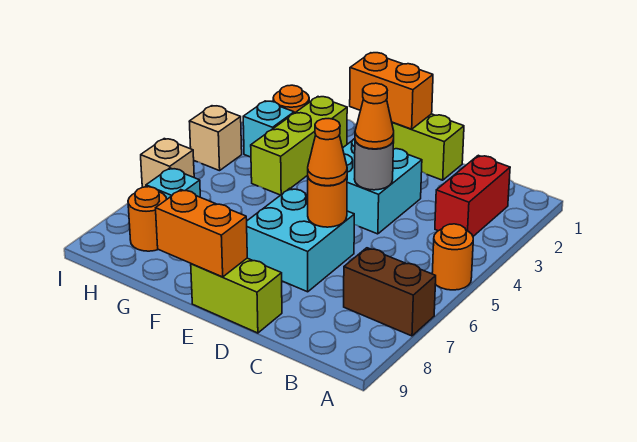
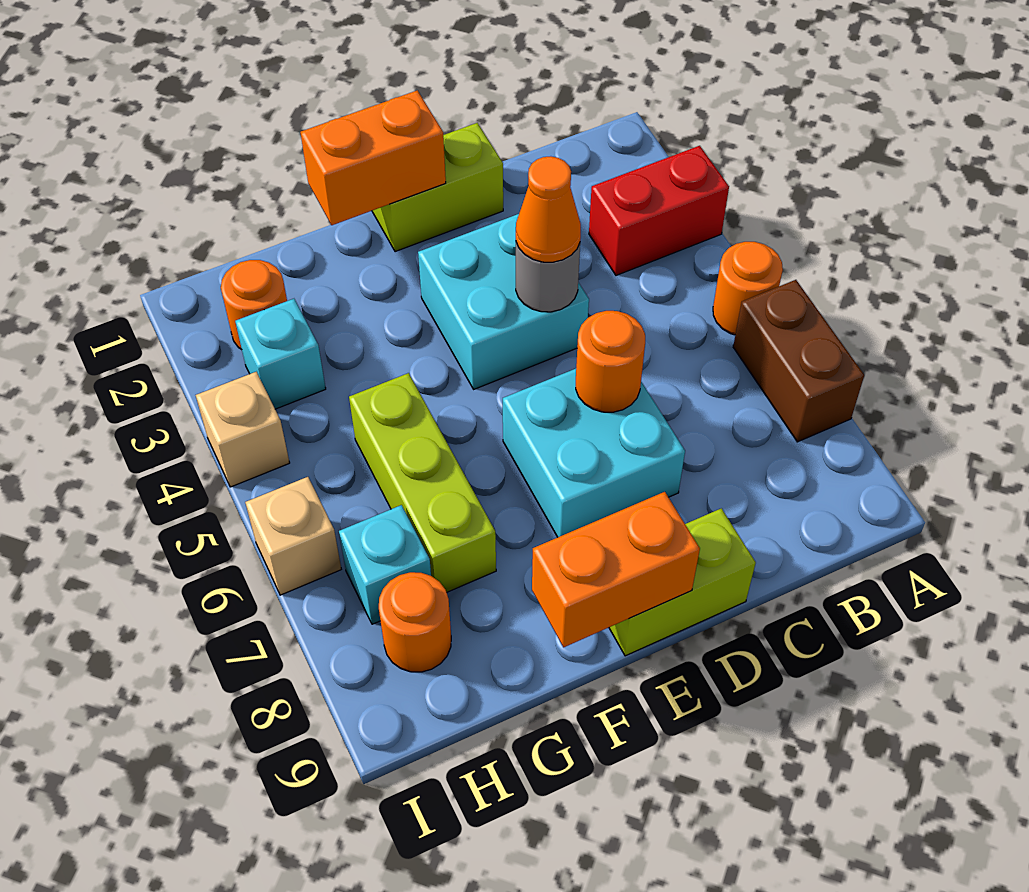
brown 1x2 brick [344,248,436,336] -> brown 1x2 brick turned to [733,280,864,442]
red 1x2 brick [435,155,510,236] -> red 1x2 brick turned to [589,146,729,275]
orange 1x1 cone [308,119,347,186] -> none
lime 1x3 brick [251,97,347,195] -> lime 1x3 brick moved to [349,373,496,592]

